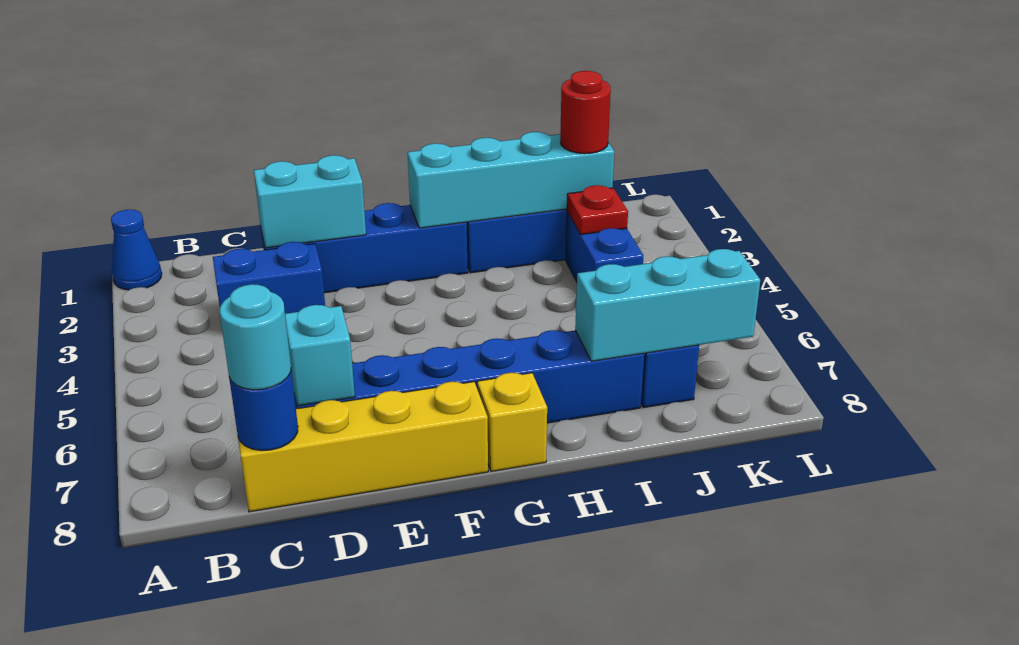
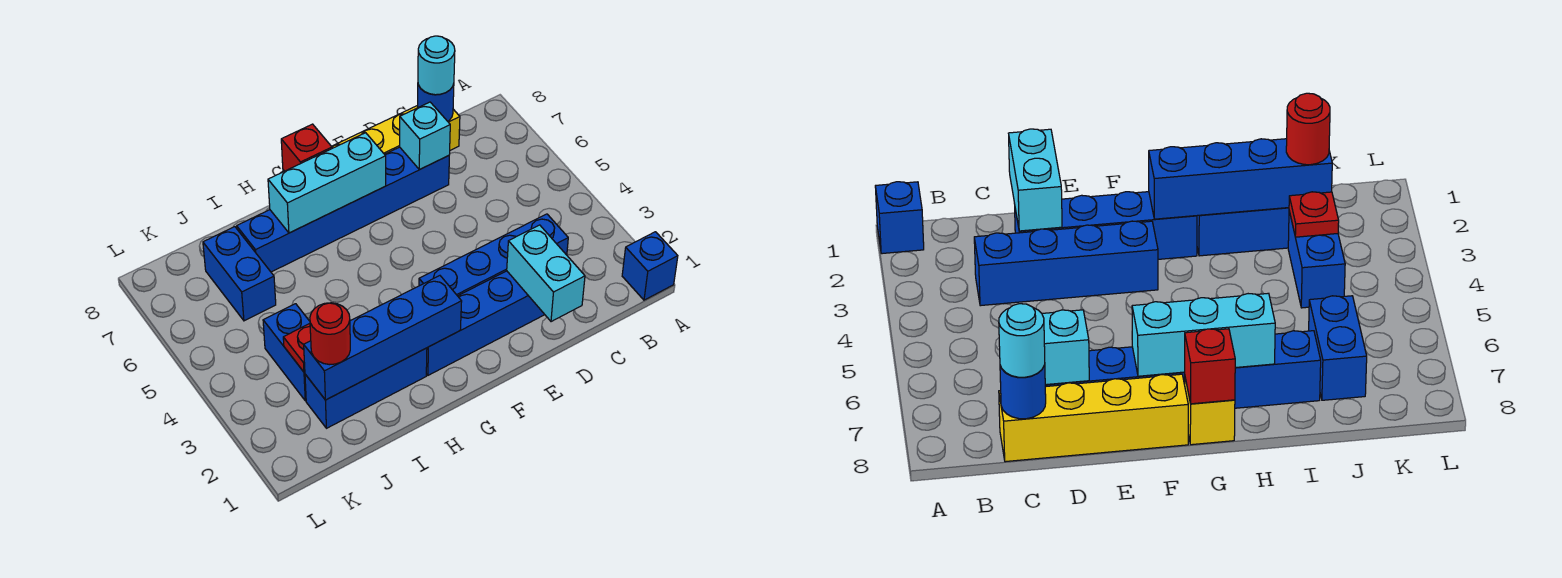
blue 1x1 cone [111,209,162,290] -> blue 1x1 brick [622,232,678,300]
blue 1x2 brick [213,242,325,314] -> blue 1x4 brick [419,214,568,296]
cyan 1x2 brick [254,155,366,248] -> cyan 1x2 brick turned to [507,225,585,322]
cyan 1x4 brick [408,132,614,228] -> blue 1x4 brick [304,276,462,400]
none -> red 1x1 brick [281,124,332,171]
cyan 1x3 brick [575,249,760,361] -> cyan 1x3 brick moved to [268,133,386,233]

